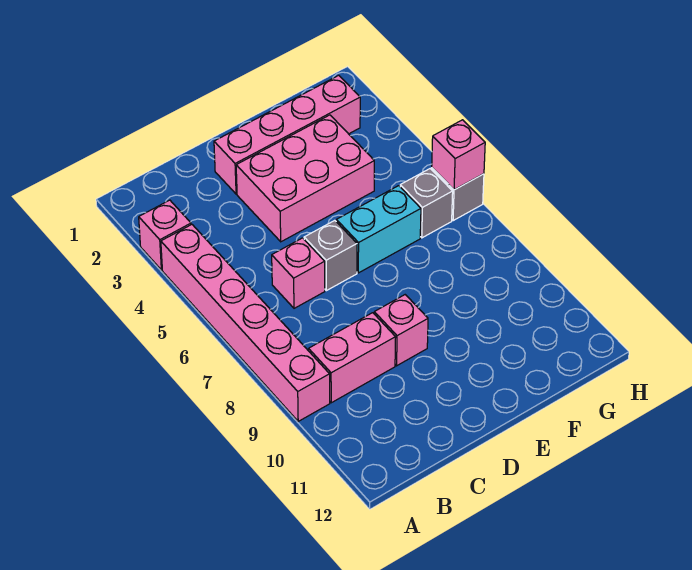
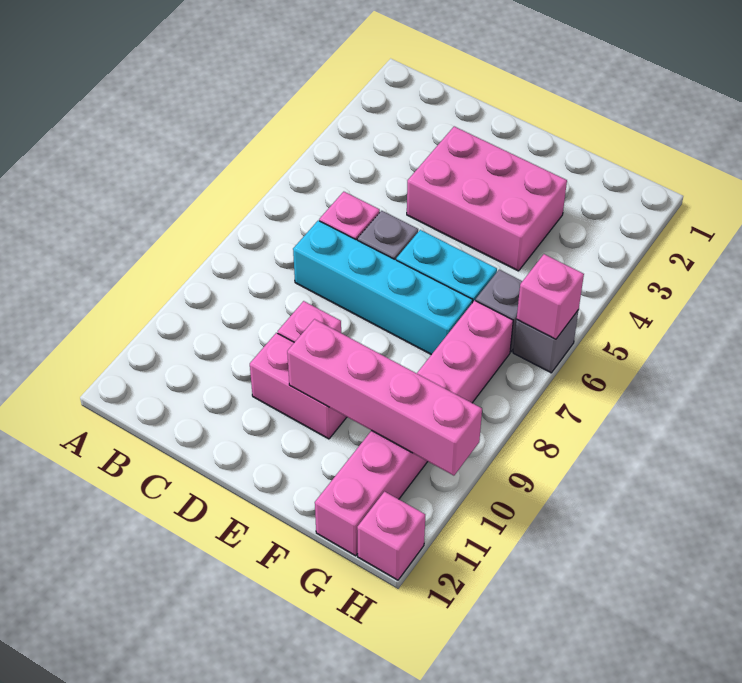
pink 1x1 brick [139,200,191,270] -> pink 1x1 brick moved to [357,492,425,580]
pink 1x6 brick [161,225,330,421] -> pink 1x6 brick moved to [315,300,513,556]
pink 1x2 brick [309,313,396,403] -> pink 1x2 brick moved to [250,333,347,439]
none -> cyan 1x4 brick [293,221,473,355]
pink 1x4 brick [214,75,360,194] -> pink 1x4 brick moved to [287,319,482,476]

